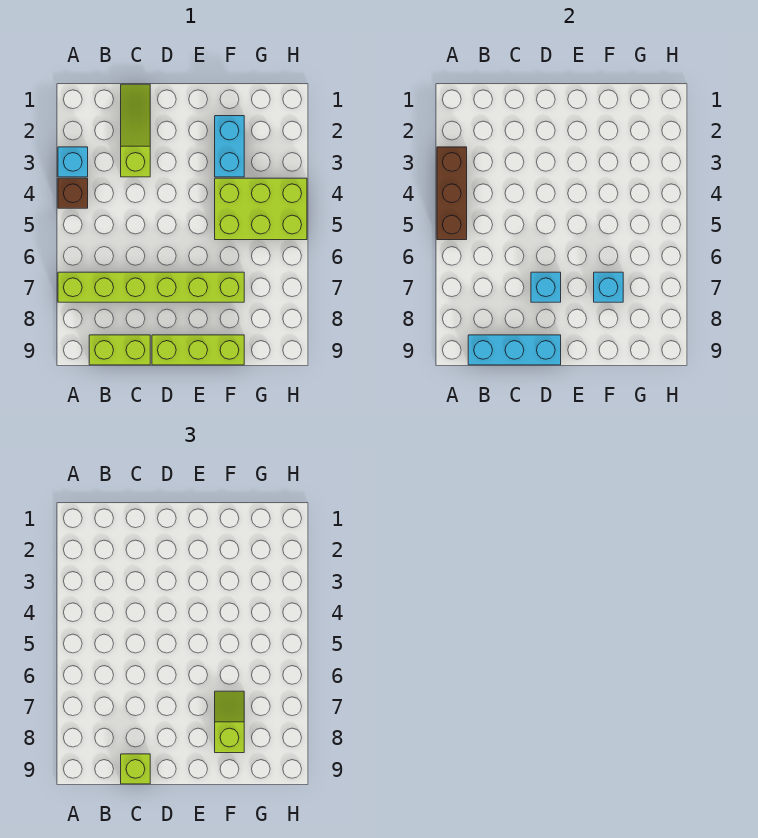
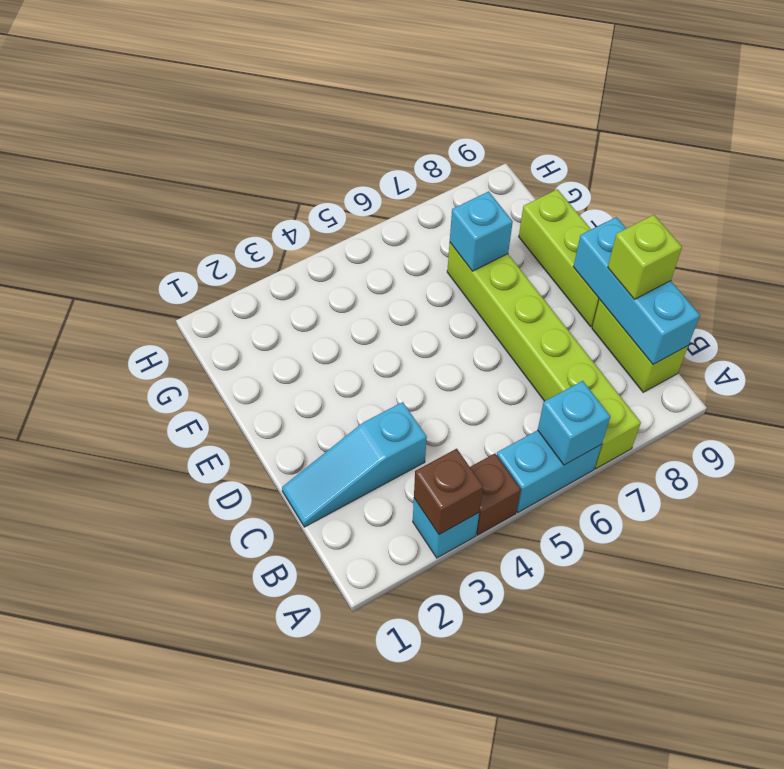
brown 1x3 brick [437,147,467,240] -> brown 1x1 brick [414,449,483,535]
lime 1x3 slope [121,84,150,177] -> cyan 1x3 slope [282,402,427,527]
cyan 1x1 brick [531,272,561,302] -> cyan 1x1 brick moved to [538,381,610,465]
cyan 1x2 brick [215,116,244,177] -> cyan 1x2 brick moved to [497,430,601,512]
lime 2x3 brick [215,178,307,240] -> none
lime 1x2 slope [215,691,244,753] -> none

